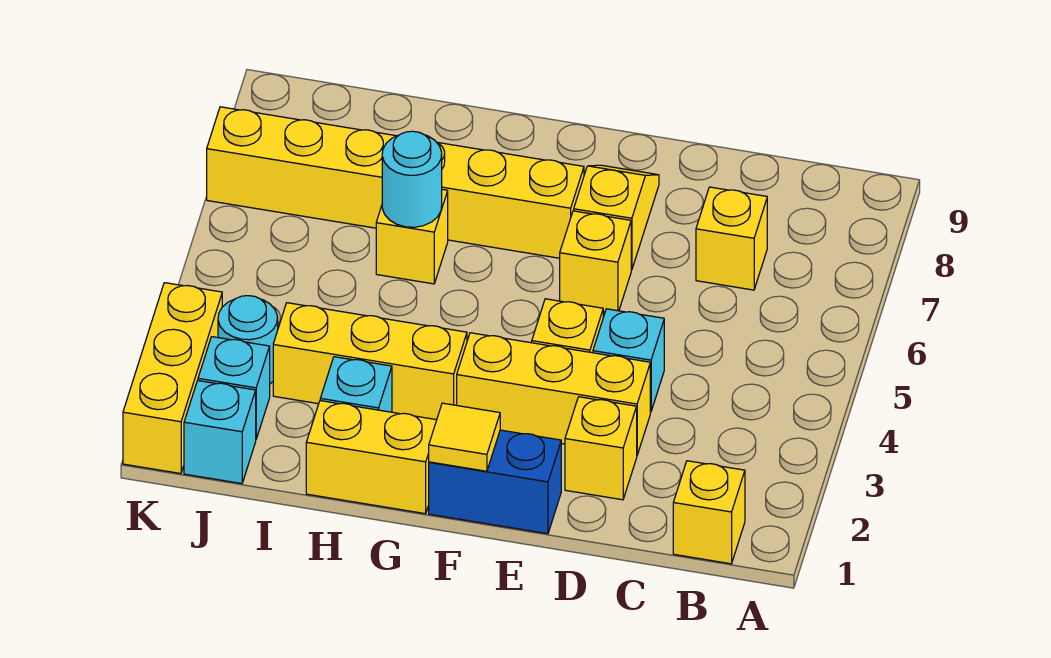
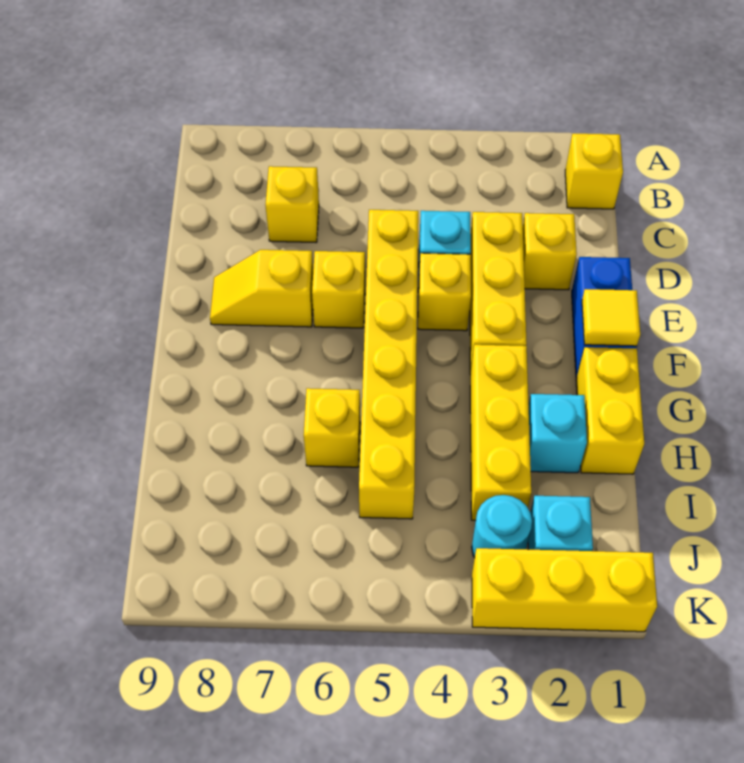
yellow 1x6 brick [207,107,584,258] -> yellow 1x6 brick moved to [359,210,418,519]
cyan 1x1 round brick [382,131,442,227] -> none
cyan 1x1 brick [184,381,256,484] -> none

